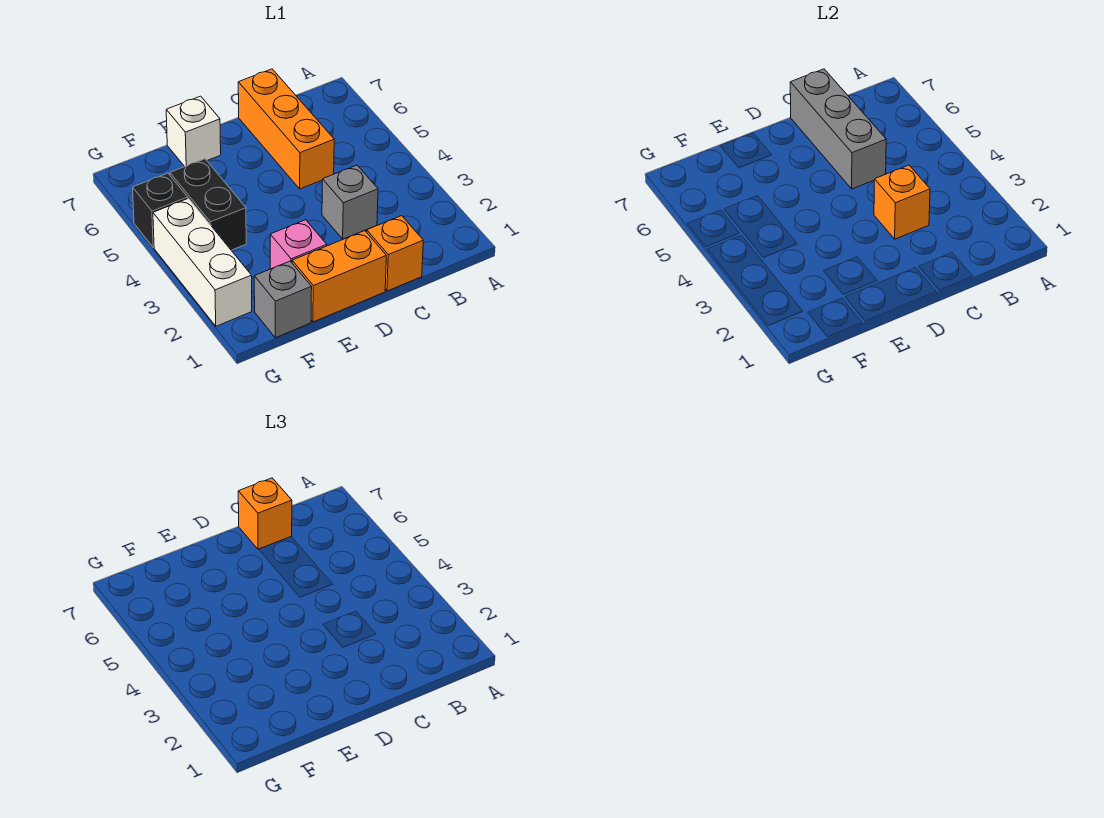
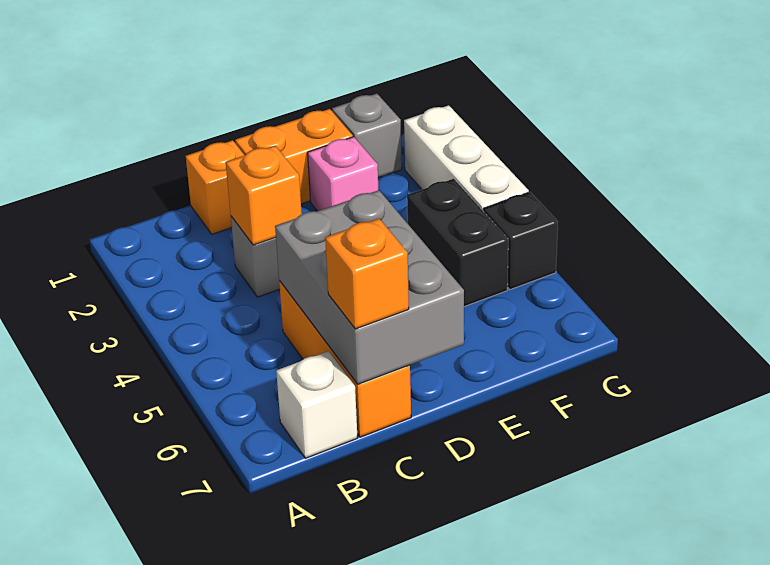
grey 1x3 brick [790,69,886,189] -> grey 2x3 brick [275,190,464,384]
white 1x1 brick [166,96,221,166] -> white 1x1 brick moved to [276,351,357,458]

